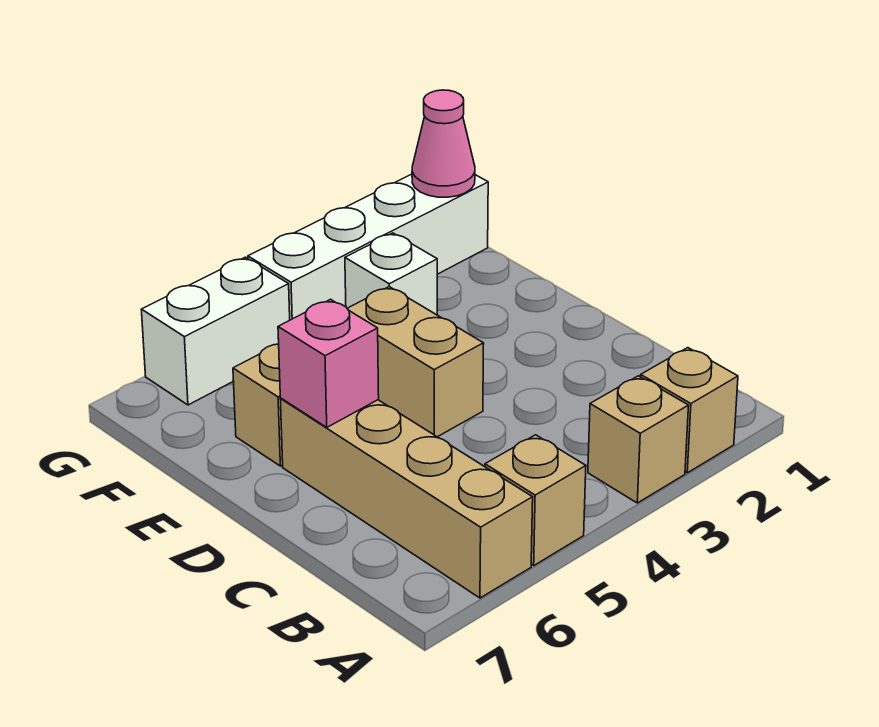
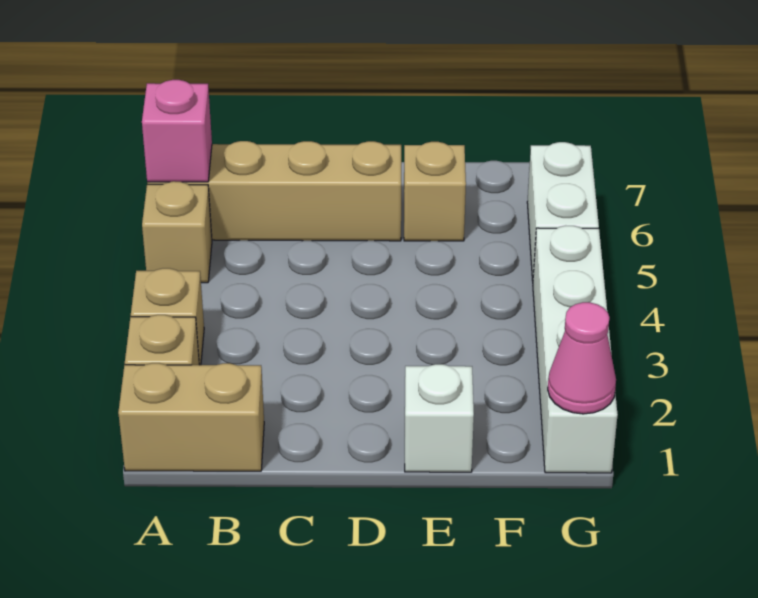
tan 1x2 brick [347,287,484,437] -> tan 1x2 brick moved to [118,363,264,471]
pink 1x1 brick [278,299,379,427] -> pink 1x1 brick moved to [142,80,212,182]
white 1x1 brick [345,233,437,315] -> white 1x1 brick moved to [405,364,474,472]

